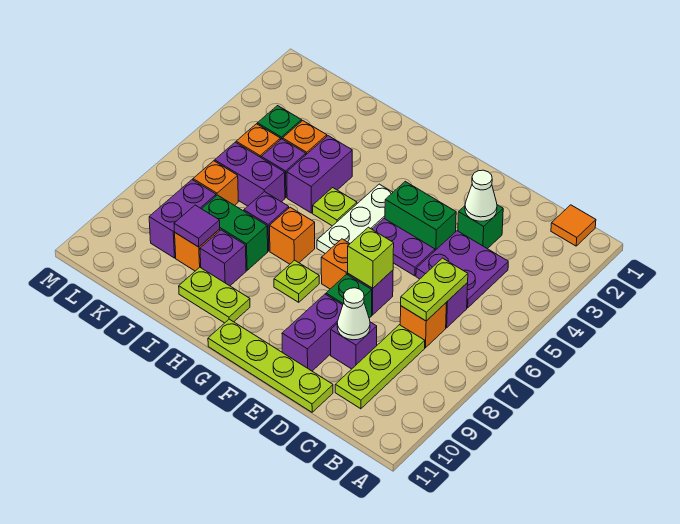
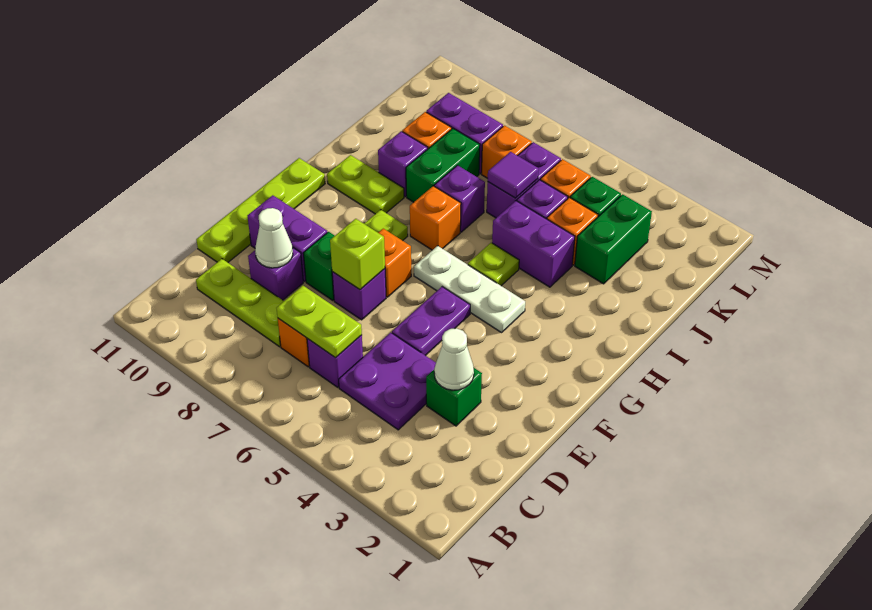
orange 1x1 tile [551,205,596,246] -> none
green 1x2 brick [385,182,456,250] -> green 1x2 brick moved to [575,194,652,284]
lime 1x2 plate [179,267,250,323] -> lime 1x2 plate turned to [327,155,404,214]
purple 1x1 tile [174,205,220,247] -> purple 1x1 tile moved to [488,152,539,198]

